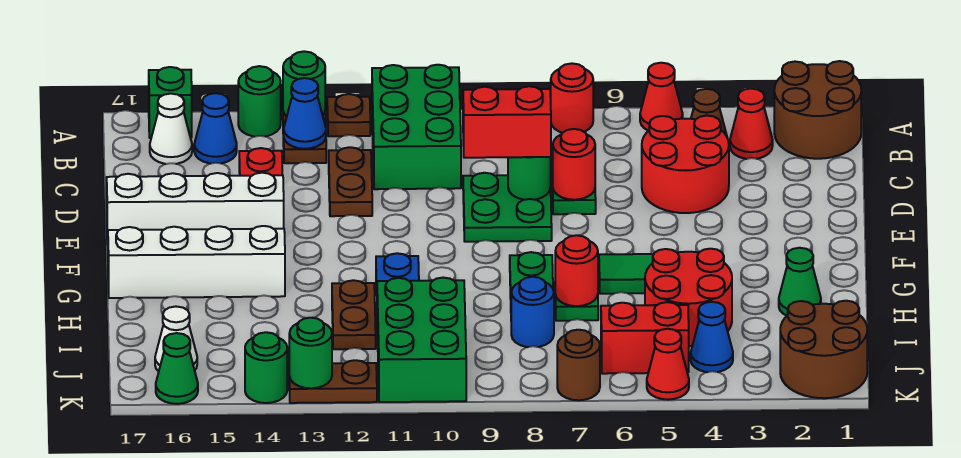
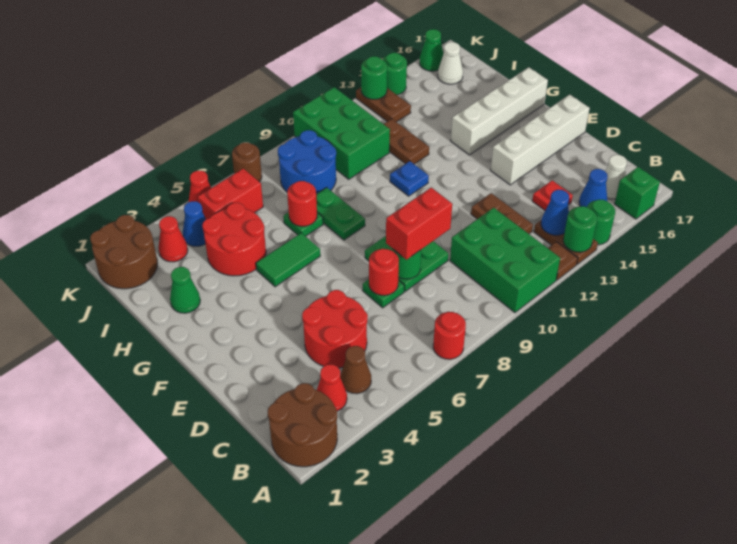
red 1x1 cone [640,63,683,131] -> red 1x1 cone moved to [158,216,188,262]
blue 1x1 round brick [511,277,554,347] -> blue 2x2 round brick [278,130,336,194]
brown 1x2 plate [289,360,377,403] -> brown 1x2 plate turned to [356,88,411,122]

